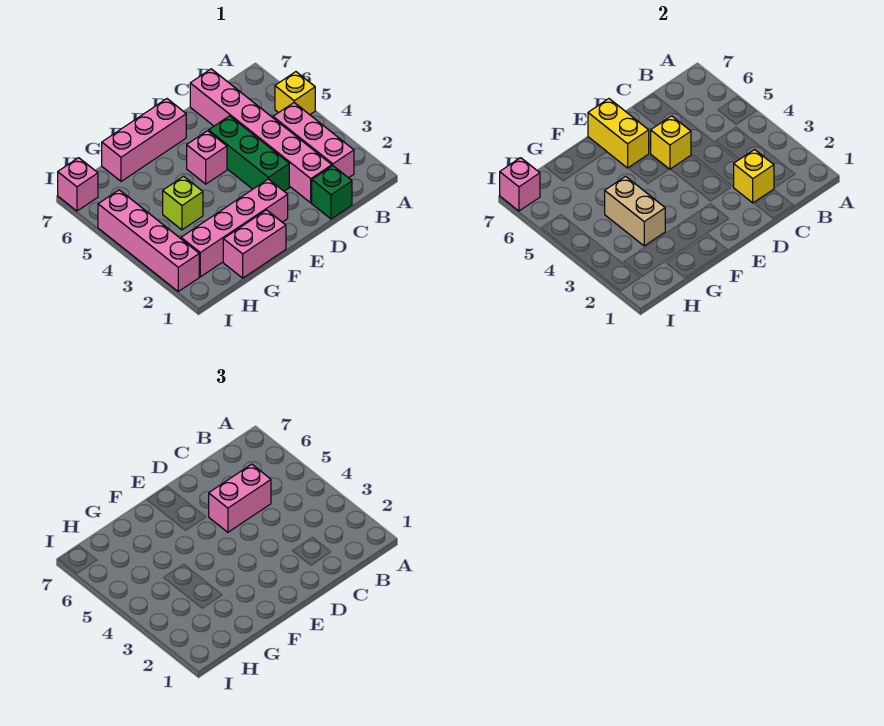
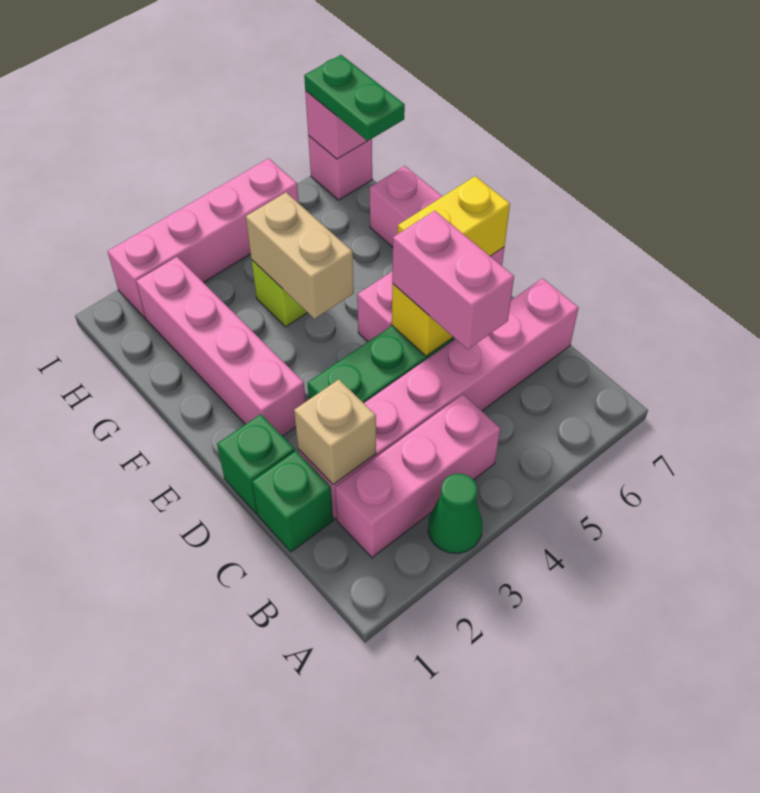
none -> green 1x1 cone [428,474,483,553]
yellow 1x1 brick [275,72,315,115] -> none
yellow 1x1 brick [734,150,774,203] -> tan 1x1 brick [294,379,376,485]
none -> green 1x1 brick [217,414,295,514]
pink 1x2 brick [223,210,286,278] -> none
tan 1x2 brick [605,176,665,246] -> tan 1x2 brick turned to [246,193,354,319]
none -> green 1x2 plate [304,55,405,141]

